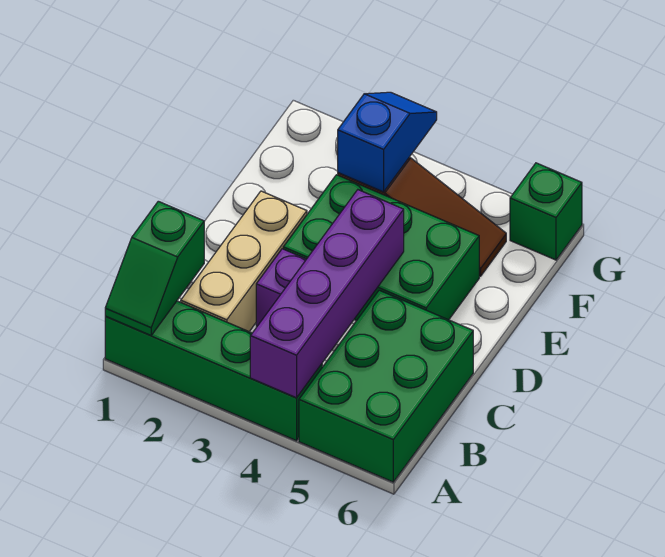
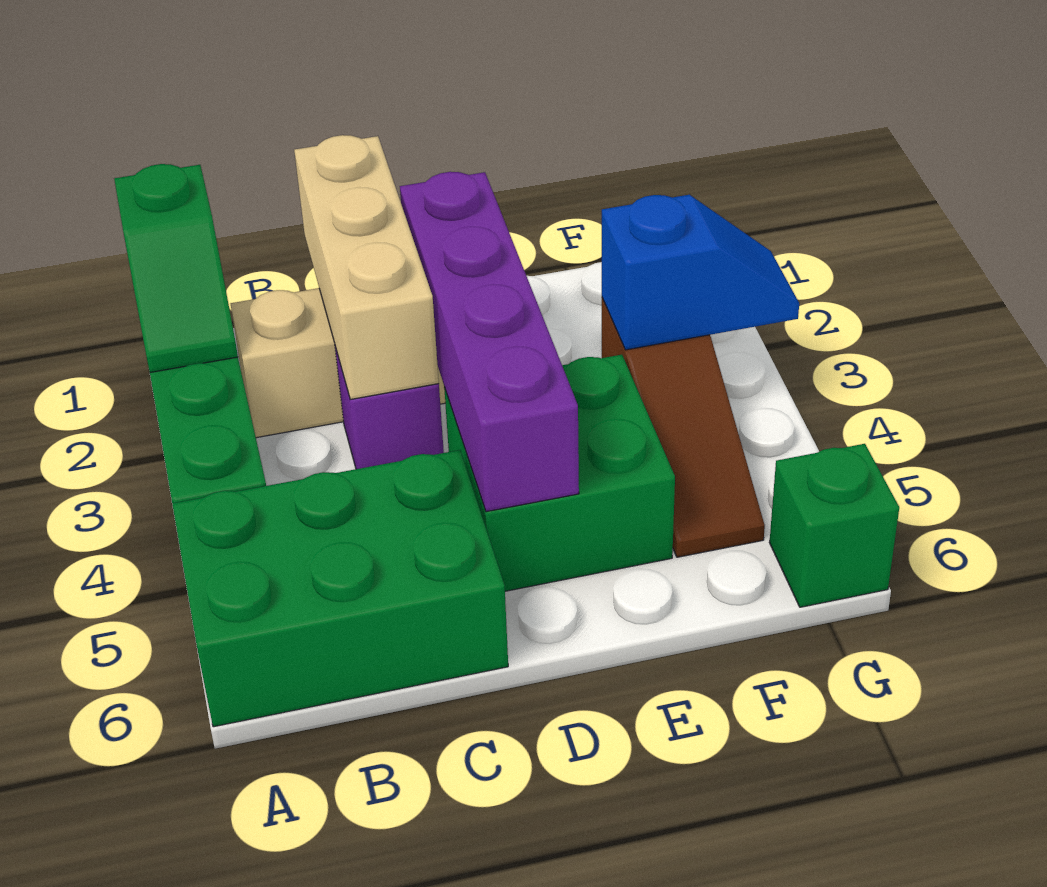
green 1x2 slope [105,201,204,336] -> green 1x2 slope turned to [114,164,238,372]
purple 1x4 brick [250,190,404,398] -> purple 1x4 brick turned to [400,172,579,512]
none -> tan 1x3 brick [294,135,439,399]
green 2x3 brick [283,175,479,321] -> green 2x2 brick [444,355,675,591]

